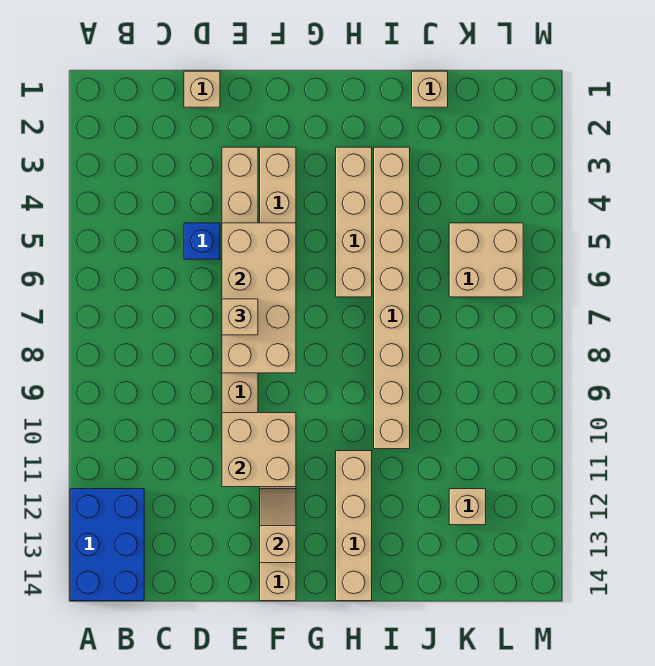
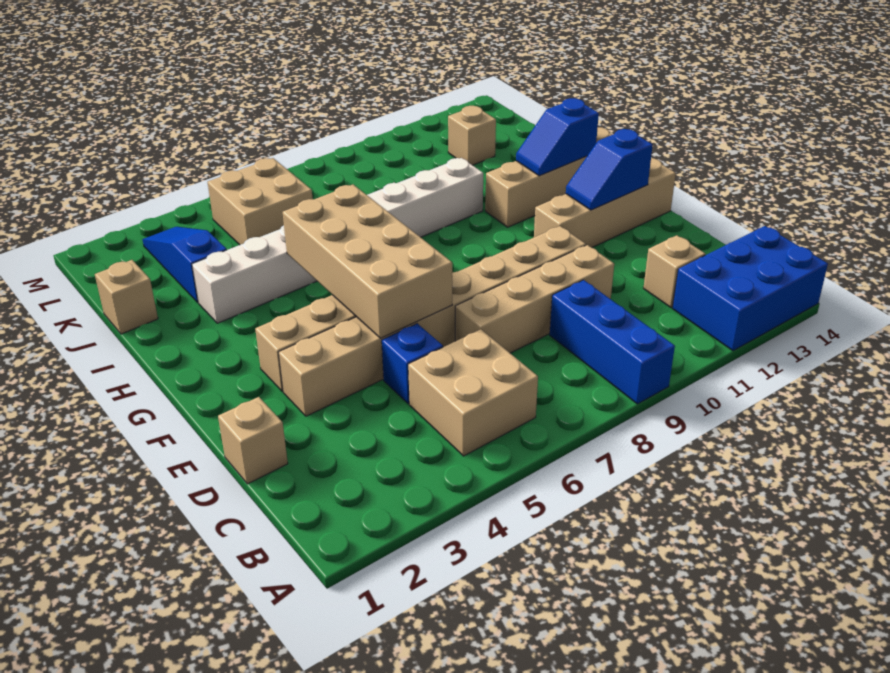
none -> blue 1x3 brick [550,280,675,404]
tan 2x4 brick [222,223,296,373] -> tan 2x4 brick turned to [283,185,452,338]
tan 1x1 brick [222,299,258,335] -> tan 1x1 brick moved to [643,235,705,308]
tan 2x2 brick [222,413,296,487] -> tan 2x2 brick moved to [408,329,538,456]
tan 1x2 slope [260,489,296,563] -> blue 1x2 slope [566,129,653,210]
tan 1x4 brick [336,147,372,297] -> tan 1x4 brick moved to [455,245,614,353]
none -> blue 1x2 slope [516,98,599,176]
tan 1x8 brick [374,147,410,449] -> white 1x8 brick [192,158,483,323]
none -> blue 1x3 slope [143,227,227,302]

